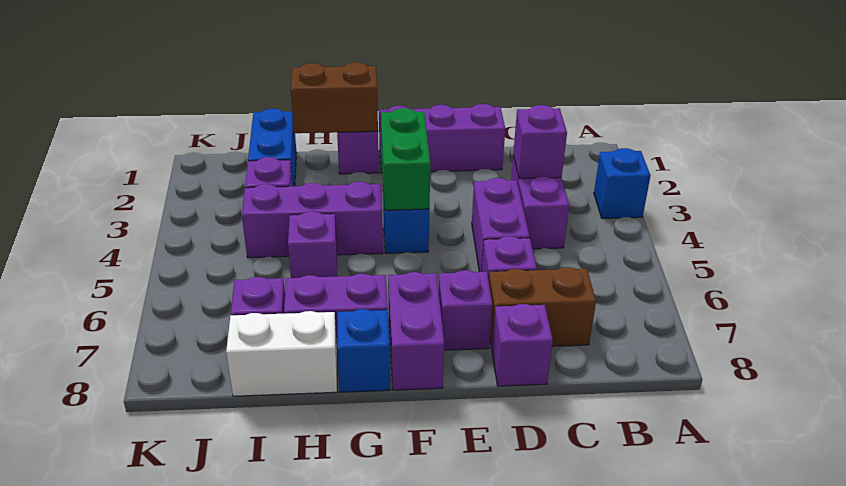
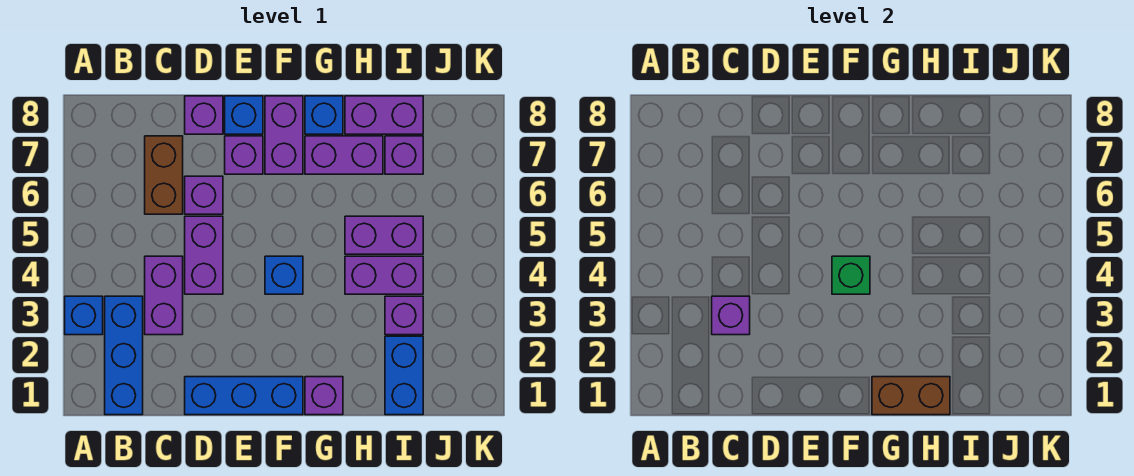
none -> blue 1x3 brick [105,296,143,415]
brown 1x2 brick [489,267,596,348] -> brown 1x2 brick turned to [145,136,183,214]
purple 1x3 brick [379,104,505,173] -> blue 1x3 brick [185,377,303,415]
none -> blue 1x1 brick [225,96,263,134]
green 1x2 brick [381,108,430,210] -> green 1x1 brick [832,256,870,294]
purple 1x3 brick [242,182,383,258] -> purple 1x2 brick [345,256,423,294]
purple 1x1 brick [288,211,337,278] -> purple 1x2 brick [345,216,423,254]
white 1x2 brick [226,311,337,396] -> purple 1x2 brick [345,96,423,134]

